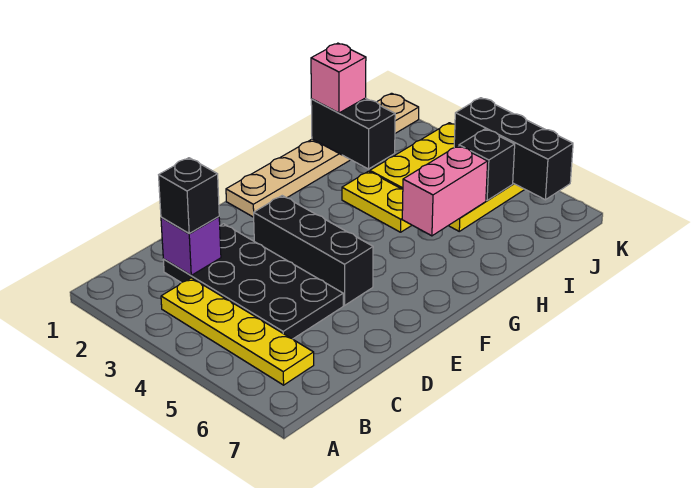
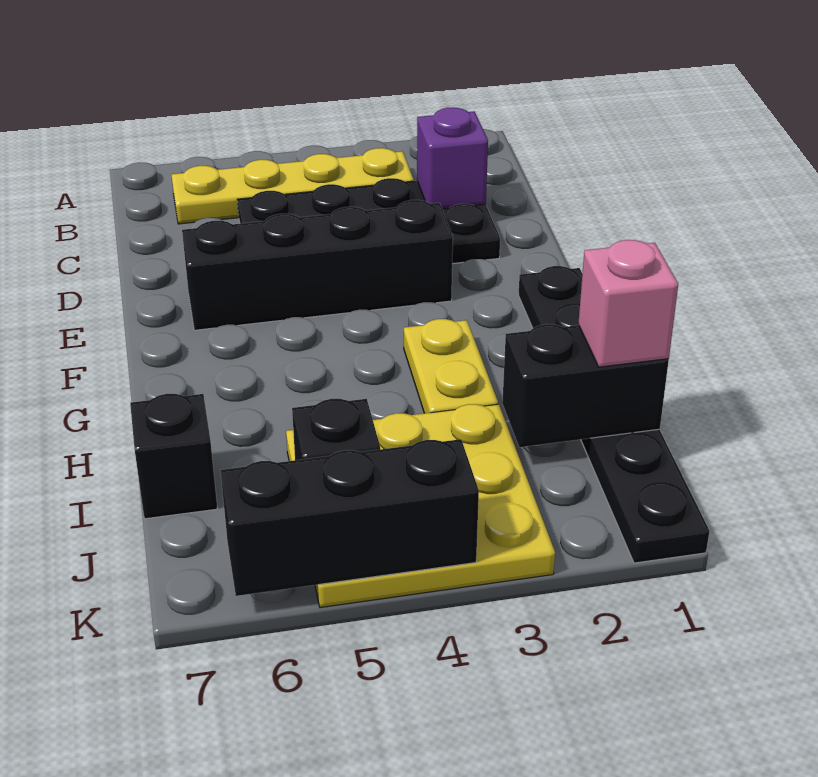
black 1x1 brick [159,158,219,234] -> black 1x1 brick moved to [130,394,217,519]
black 1x3 brick [254,196,373,305] -> black 1x4 brick [182,200,453,330]
tan 1x6 plate [226,93,419,217] -> black 1x6 plate [518,266,710,563]
yellow 1x2 plate [342,171,412,232] -> yellow 1x2 plate turned to [404,319,498,413]
pink 1x2 brick [402,146,488,236] -> none

